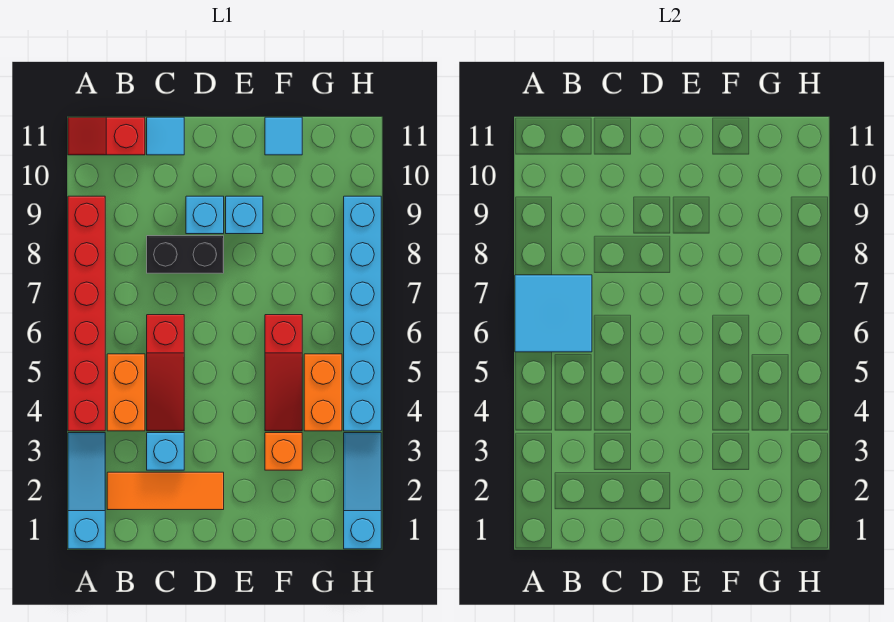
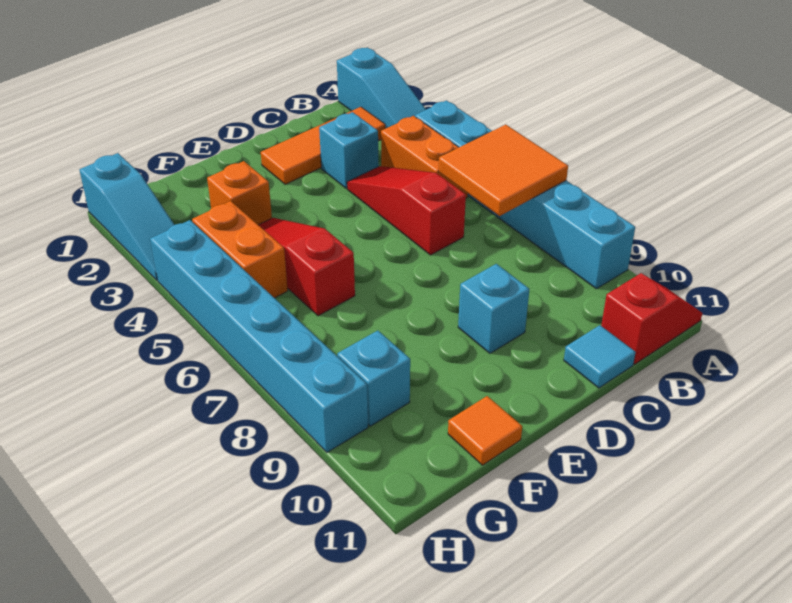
red 1x6 brick [68,196,105,431] -> cyan 1x6 brick [415,100,635,289]
cyan 2x2 tile [515,275,592,352] -> orange 2x2 tile [438,125,568,216]
black 1x2 brick [147,236,224,273] -> none
cyan 1x1 brick [226,196,263,234] -> cyan 1x1 brick moved to [337,331,410,426]
cyan 1x1 tile [265,117,302,155] -> orange 1x1 tile [448,396,522,465]

